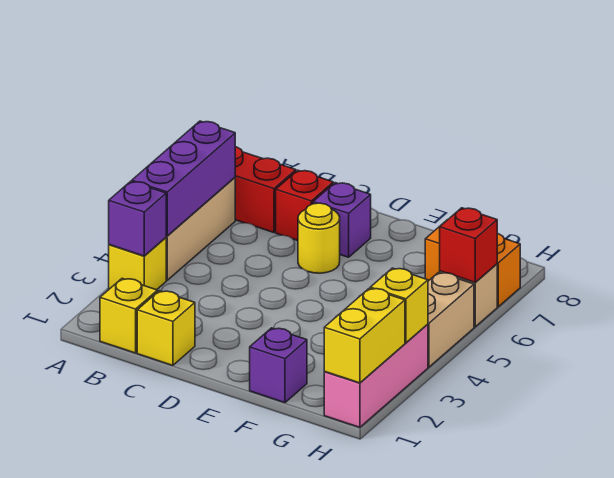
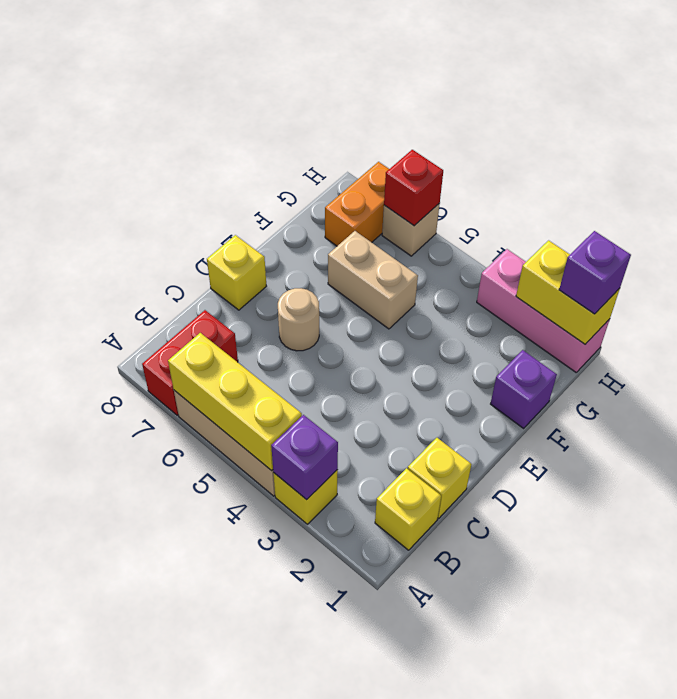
purple 1x3 brick [132,121,235,236] -> yellow 1x3 brick [168,333,302,471]
red 1x1 brick [276,170,333,241] -> none
yellow 1x1 round brick [298,203,340,273] -> tan 1x1 round brick [278,288,319,351]
purple 1x1 brick [313,183,371,257] -> purple 1x1 brick moved to [559,231,631,314]
yellow 1x1 brick [370,268,428,343] -> yellow 1x1 brick moved to [207,235,266,310]
tan 1x2 brick [428,272,474,367] -> tan 1x2 brick moved to [328,231,418,329]

